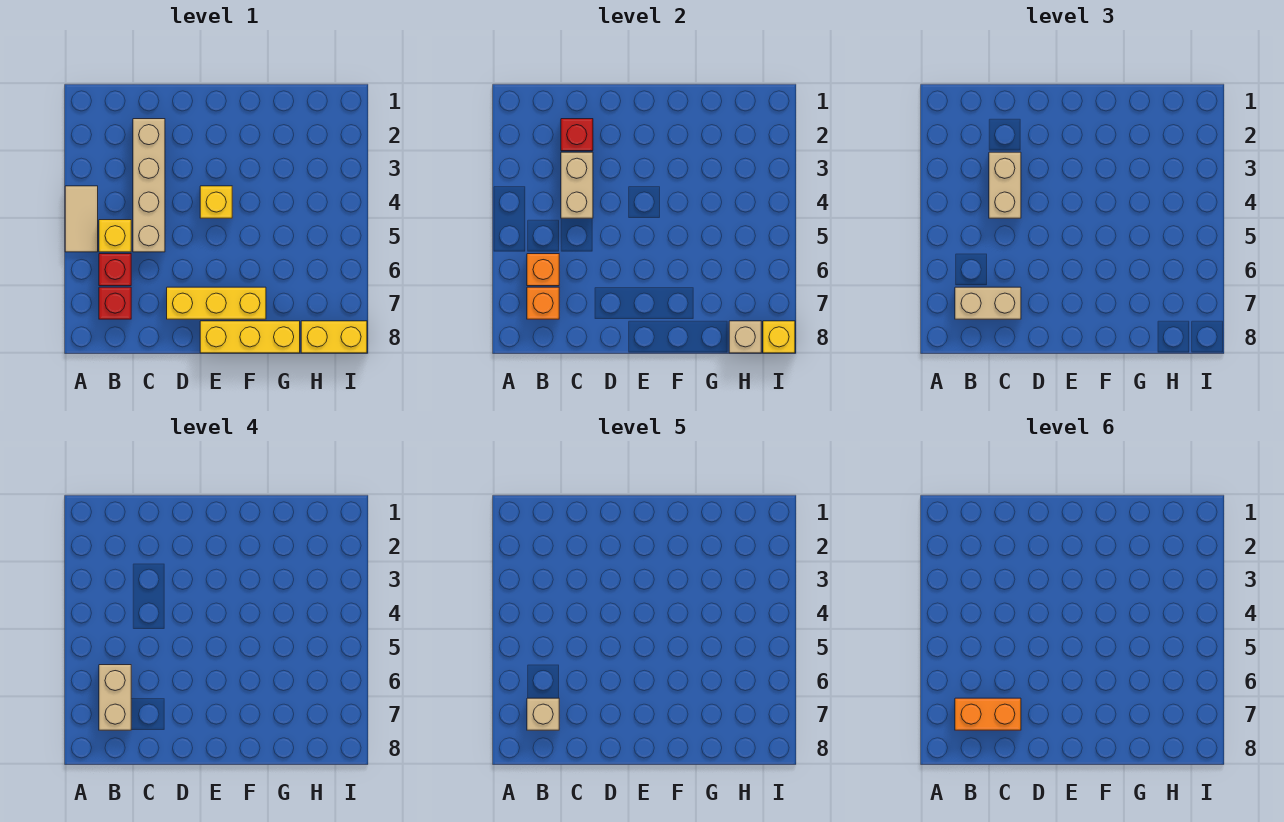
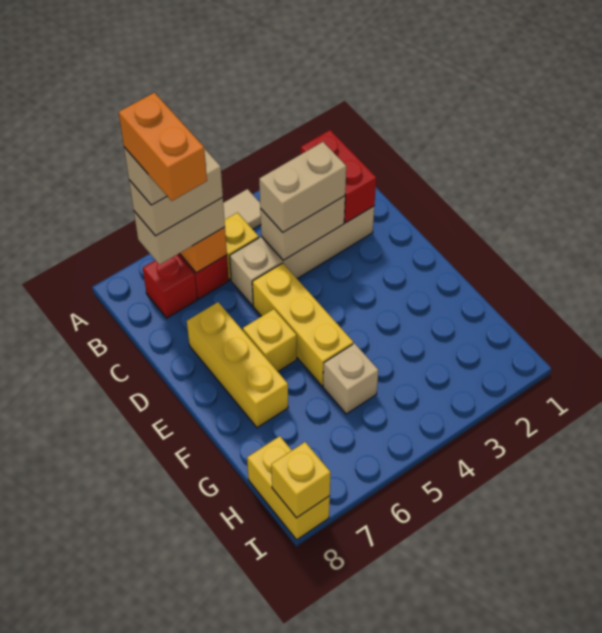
orange 1x1 brick [527,287,559,319] -> none
tan 1x2 brick [955,287,1021,319] -> tan 1x2 brick turned to [134,198,225,265]
red 1x1 brick [561,119,593,151] -> red 1x2 brick [301,130,376,223]
yellow 1x1 brick [200,186,232,218] -> yellow 1x1 brick moved to [243,309,297,371]
yellow 1x3 brick [200,321,300,353] -> yellow 1x3 brick moved to [252,263,353,386]
tan 1x1 brick [729,321,761,353] -> tan 1x1 brick moved to [323,343,379,414]

